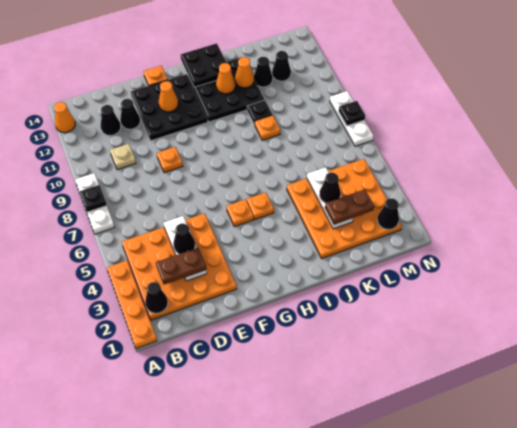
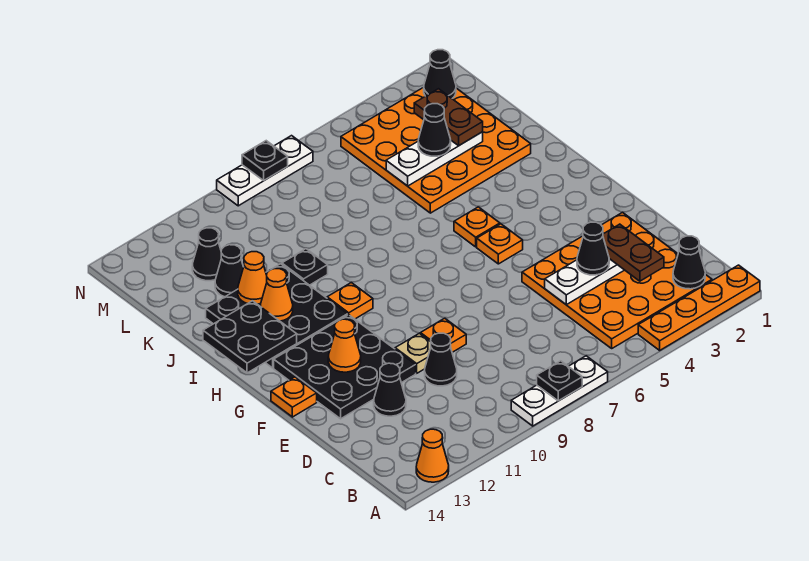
tan 1x1 plate [110,144,136,170] -> tan 1x1 plate moved to [395,333,431,373]
black 1x1 cone [101,105,121,136] -> black 1x1 cone moved to [425,333,457,386]
orange 1x1 plate [255,115,280,140] -> orange 1x1 plate moved to [327,283,373,319]

